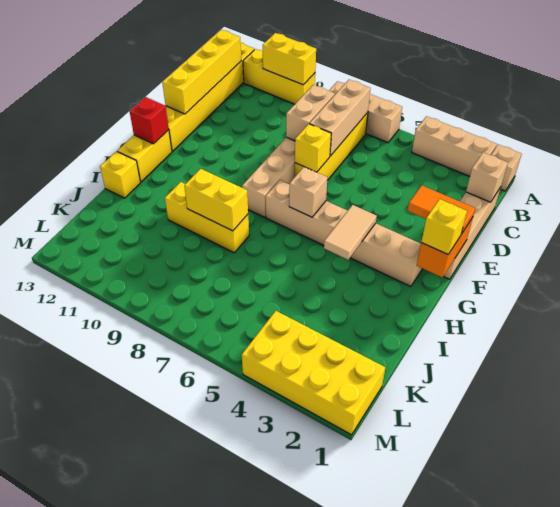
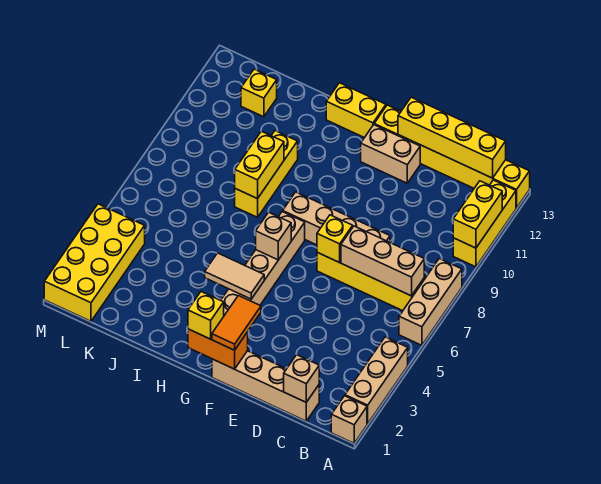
tan 1x2 brick [286,85,335,141] -> tan 1x2 brick moved to [361,125,420,183]
red 1x1 brick [130,97,169,144] -> none
yellow 1x1 brick [100,151,140,198] -> yellow 1x1 brick moved to [241,69,277,117]

